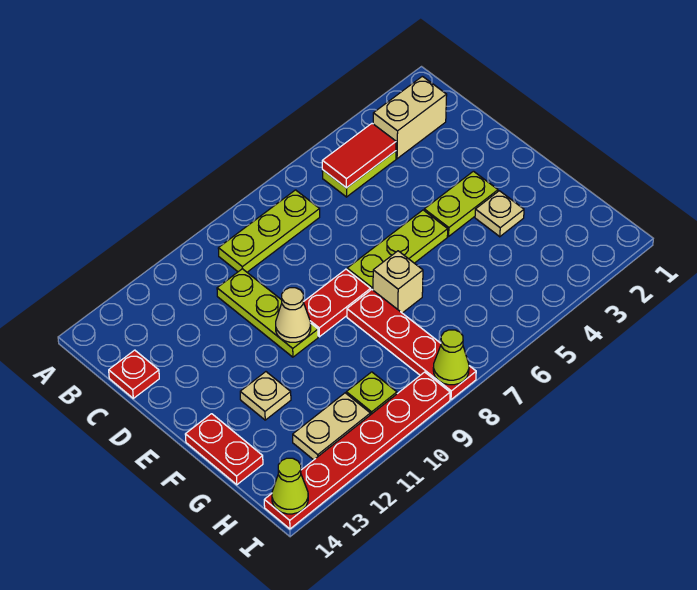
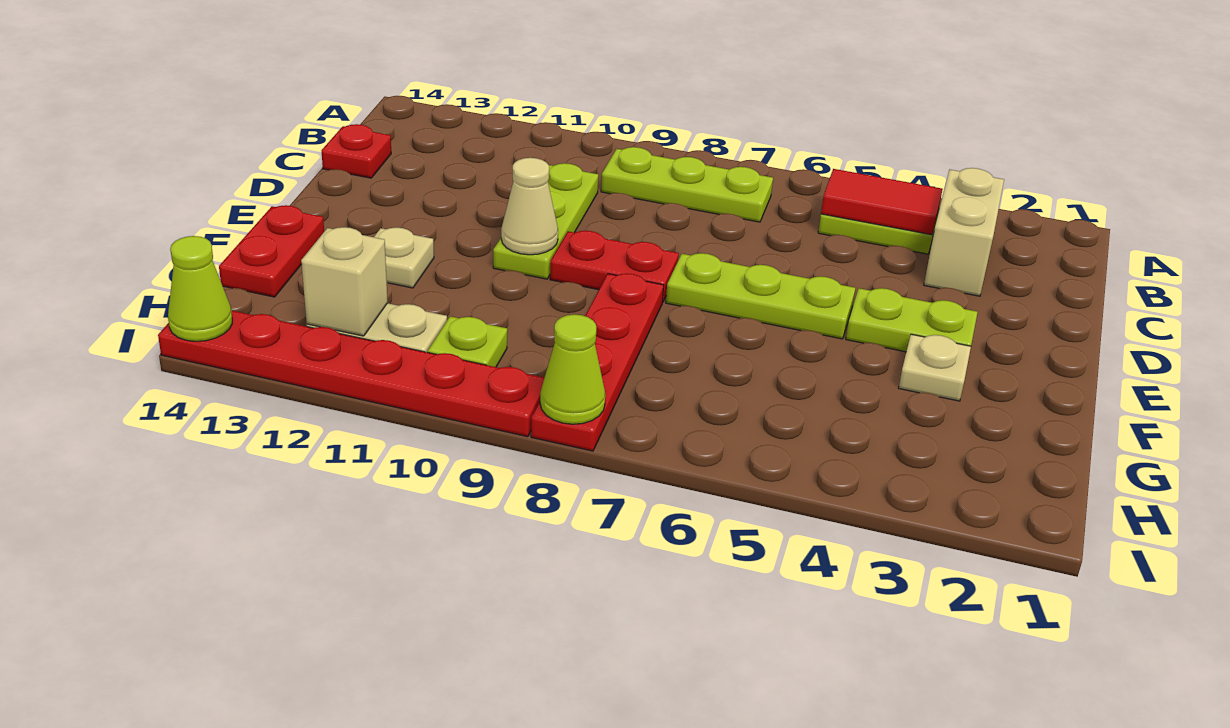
tan 1x2 brick [373,76,447,159] -> tan 1x2 brick turned to [924,168,1004,296]
tan 1x1 brick [373,251,423,313] -> tan 1x1 brick moved to [301,227,388,336]

